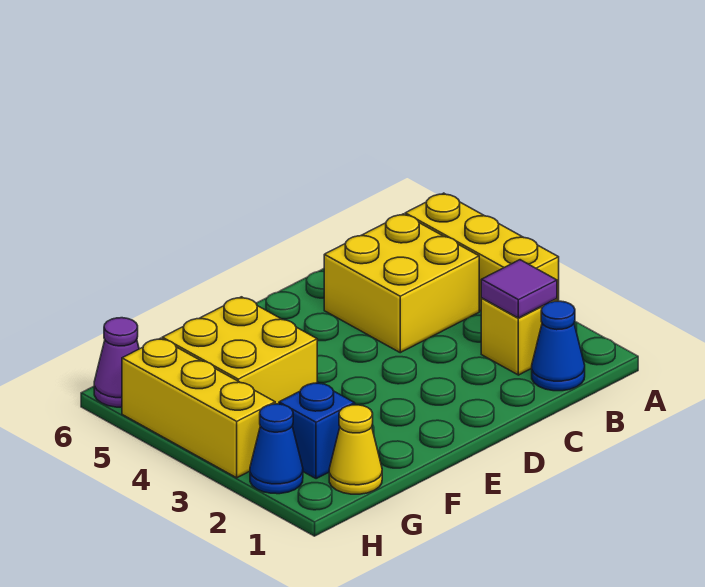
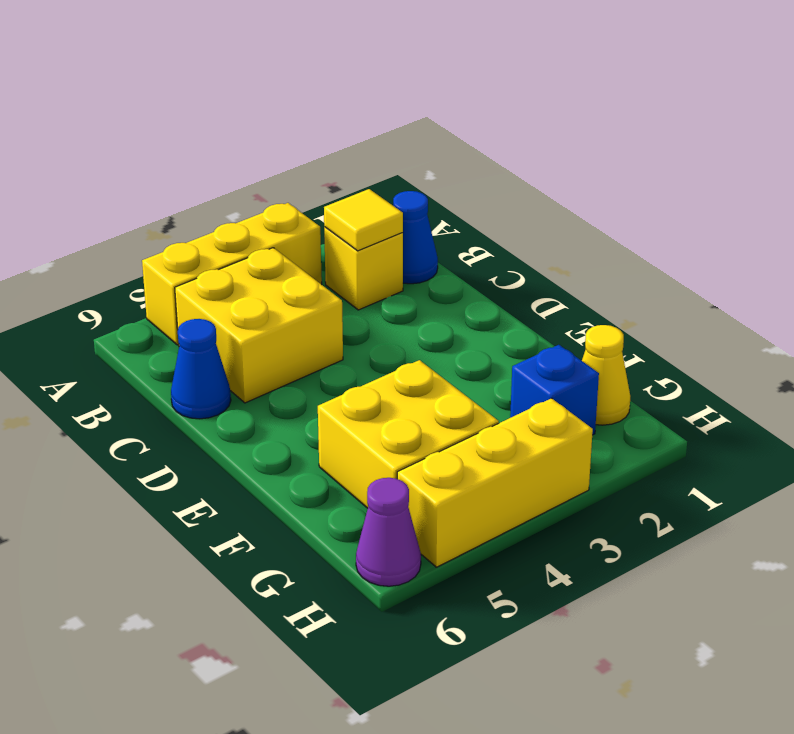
purple 1x1 tile [481,260,557,318] -> yellow 1x1 tile [324,189,403,251]
blue 1x1 cone [250,404,303,494] -> blue 1x1 cone moved to [171,319,231,419]

